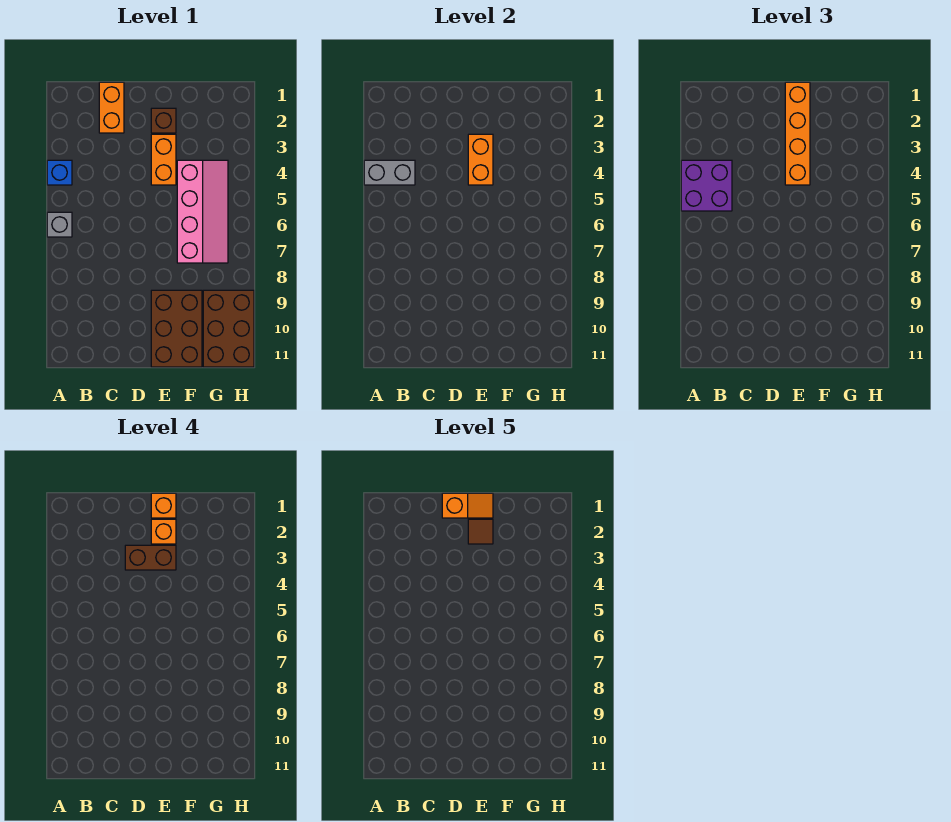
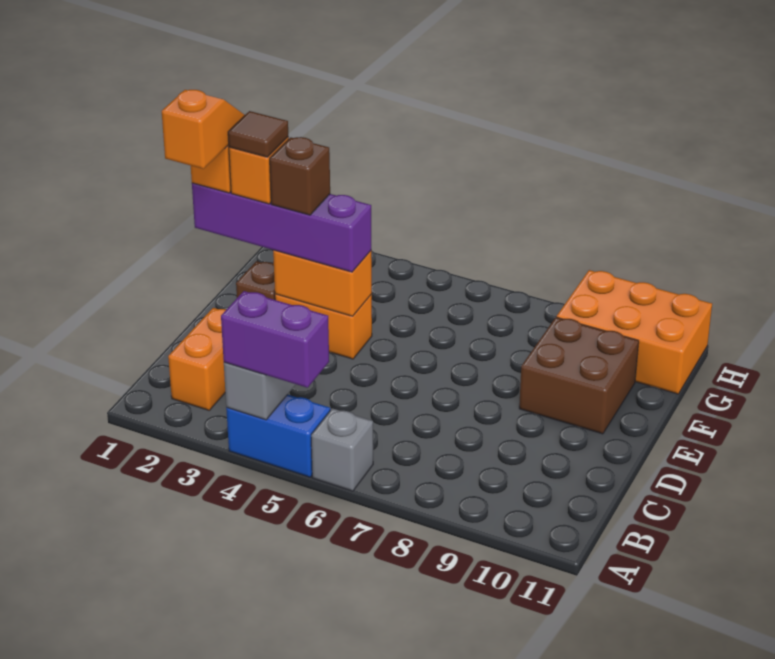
blue 1x1 brick [47,160,72,185] -> blue 1x2 brick [226,395,330,477]
purple 2x2 brick [681,160,732,211] -> purple 1x2 brick [221,291,329,388]
orange 1x2 brick [99,82,124,133] -> orange 1x2 brick turned to [168,308,226,410]
brown 1x2 brick [125,545,176,570] -> brown 1x1 brick [270,137,330,215]
orange 1x4 brick [785,82,810,185] -> purple 1x4 brick [192,183,371,272]
brown 2x3 brick [151,290,202,367] -> brown 2x2 brick [519,317,639,434]
pink 2x4 slope [177,160,228,263] -> none
brown 2x3 brick [203,290,254,367] -> orange 2x3 brick [557,270,712,394]

